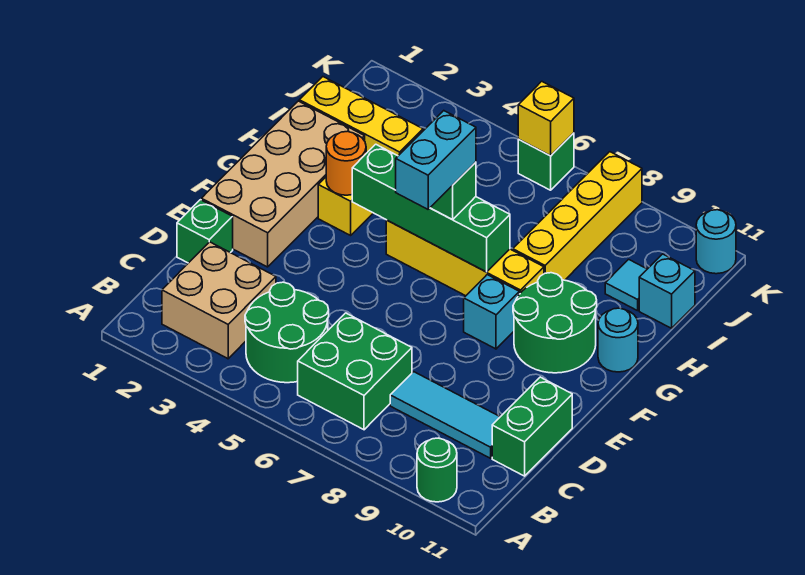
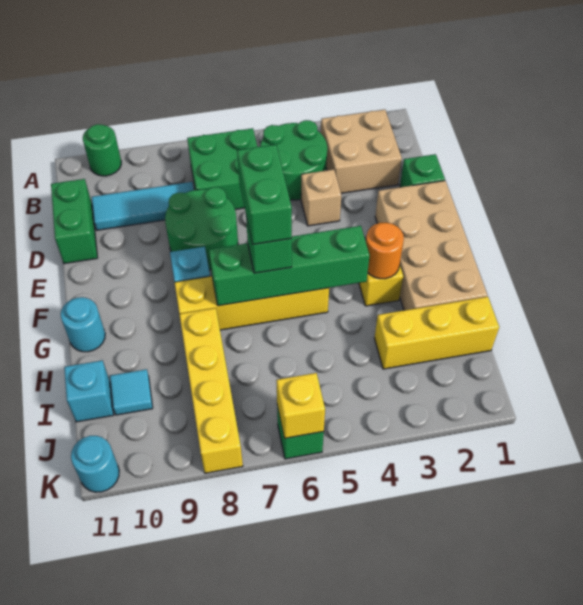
none -> tan 1x1 brick [301,169,341,226]
cyan 1x2 brick [396,111,476,209] -> green 1x2 brick [237,145,292,244]
green 2x2 round brick [513,273,597,373] -> green 2x2 round brick moved to [165,187,238,270]

